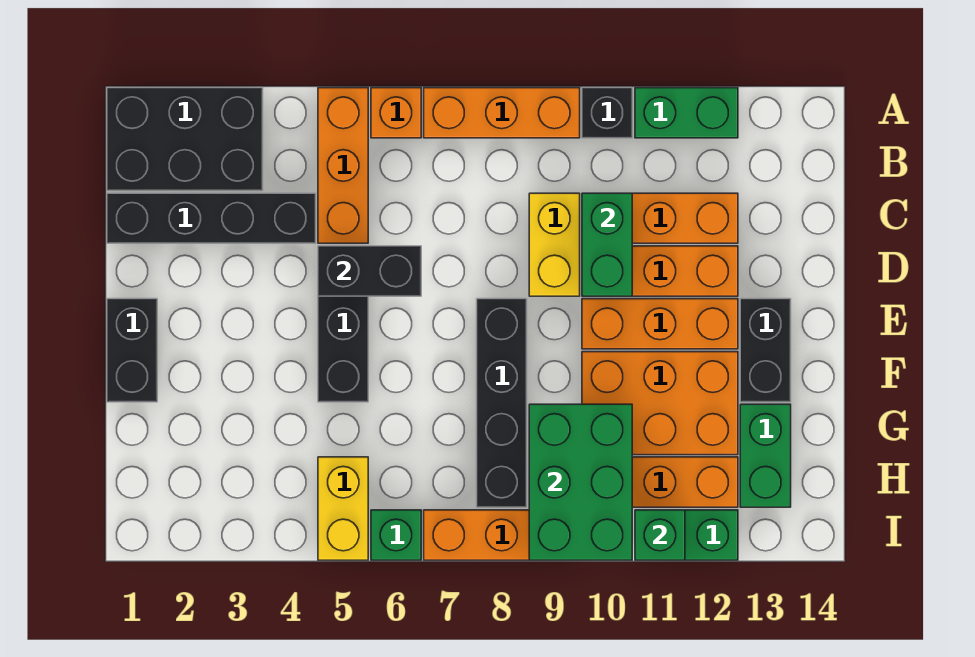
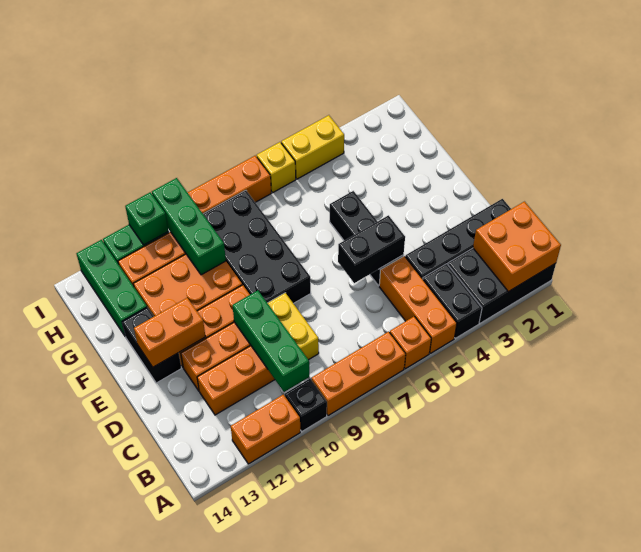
none -> orange 2x2 brick [473,202,561,292]
green 1x2 brick [635,88,738,138] -> orange 1x2 brick [231,395,300,464]
green 1x2 brick [582,193,632,296] -> green 1x3 brick [232,290,309,392]
black 1x2 brick [107,299,157,402] -> black 1x2 brick moved to [423,264,482,338]
black 1x4 brick [477,299,527,507] -> black 2x4 brick [203,190,311,303]
none -> orange 1x2 brick [134,298,205,367]
green 2x3 brick [529,404,632,560] -> green 1x3 brick [152,178,226,275]
green 1x2 brick [740,404,791,507] -> green 1x3 brick [76,240,147,337]
yellow 1x2 brick [318,457,368,560] -> yellow 1x2 brick turned to [281,115,344,179]
green 1x1 brick [371,510,421,560] -> yellow 1x1 brick [257,142,296,193]

